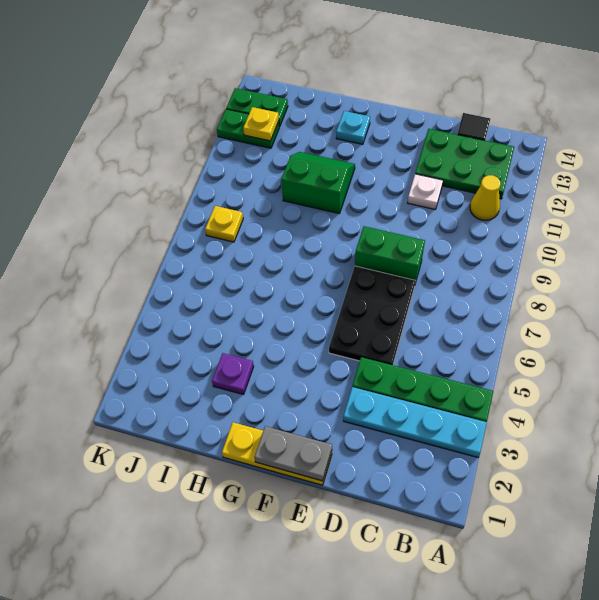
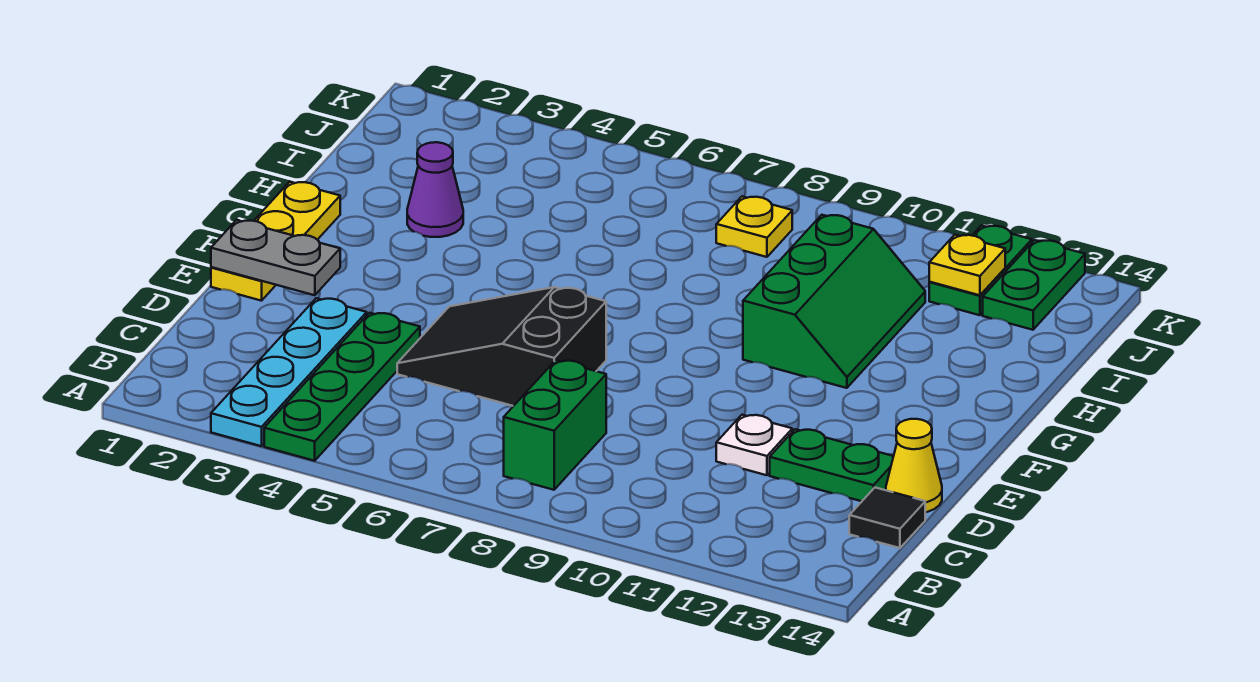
yellow 1x1 cone [470,175,500,220] -> yellow 1x1 cone moved to [886,419,942,512]
green 2x3 plate [415,129,514,199] -> green 1x2 plate [770,429,893,501]
black 2x3 plate [329,266,415,365] -> black 2x3 slope [397,287,606,406]
green 1x2 brick [355,226,425,283] -> green 1x2 brick moved to [504,360,606,490]
grey 1x2 plate [254,426,332,481] -> grey 1x2 plate turned to [211,220,340,295]
green 2x2 slope [281,152,355,213] -> green 2x3 slope [743,215,925,388]
cyan 1x1 plate [336,111,370,144] -> none
purple 1x1 plate [212,353,254,395] -> purple 1x1 cone [407,142,463,237]

